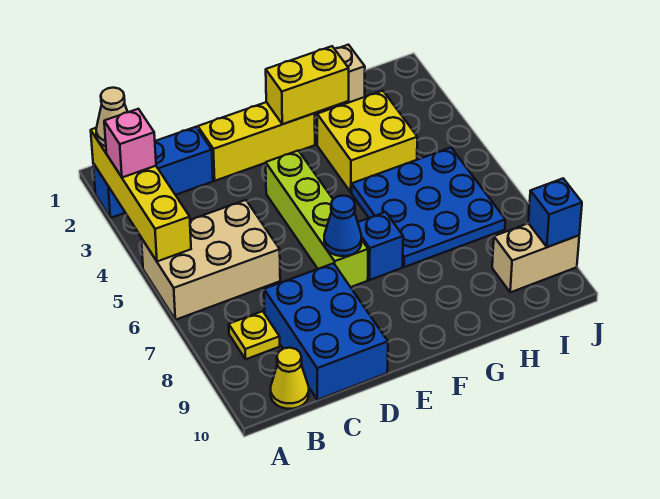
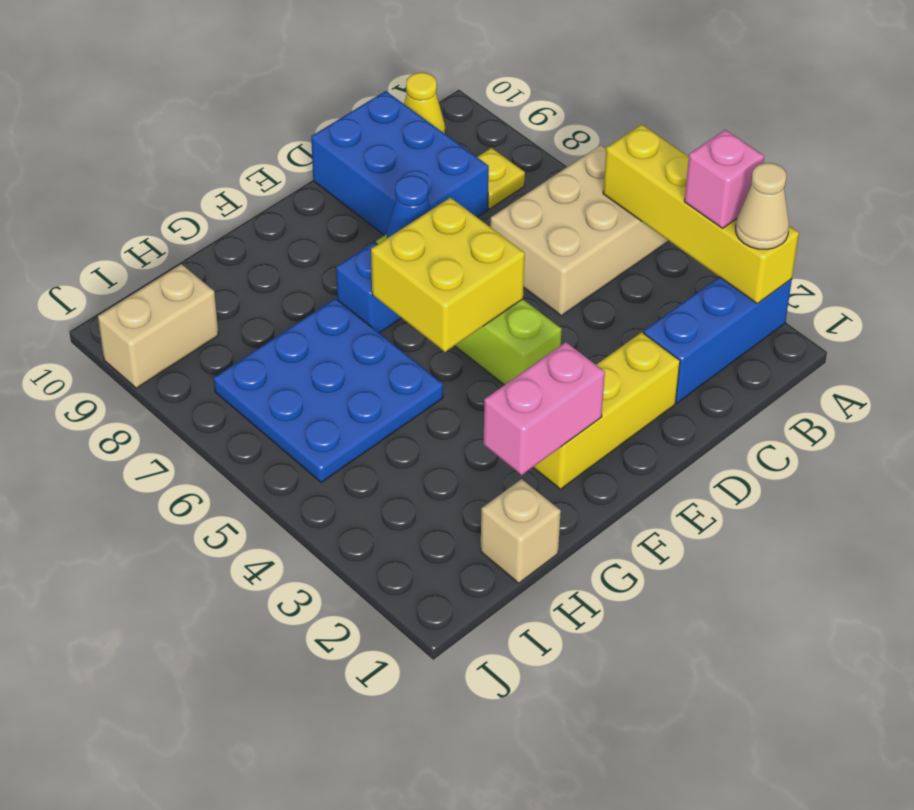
yellow 1x2 brick [266,46,349,124] -> pink 1x2 brick [483,342,605,475]
yellow 2x2 brick [317,91,417,192] -> yellow 2x2 brick moved to [371,198,525,352]
blue 1x1 brick [528,179,582,247] -> none

